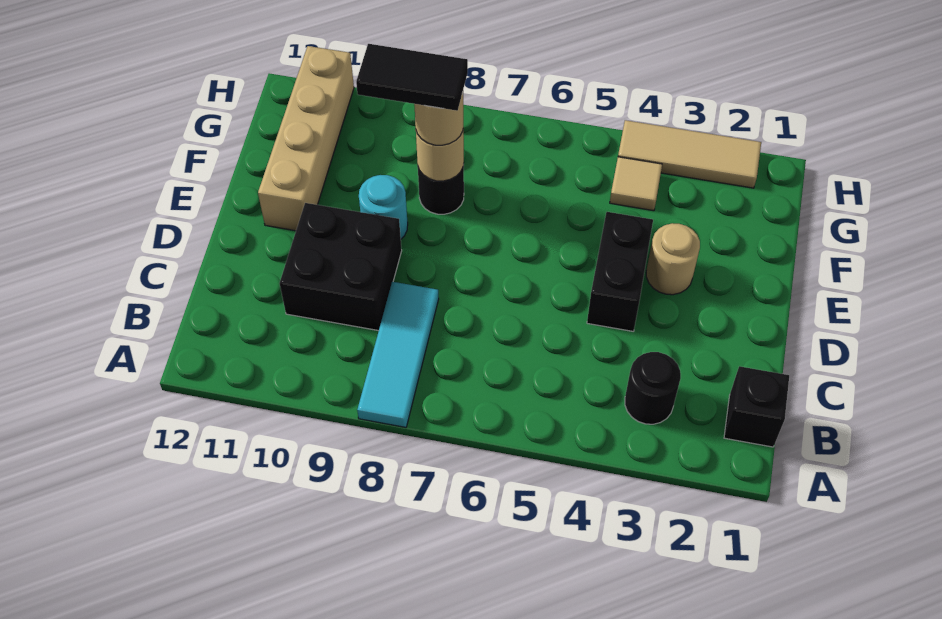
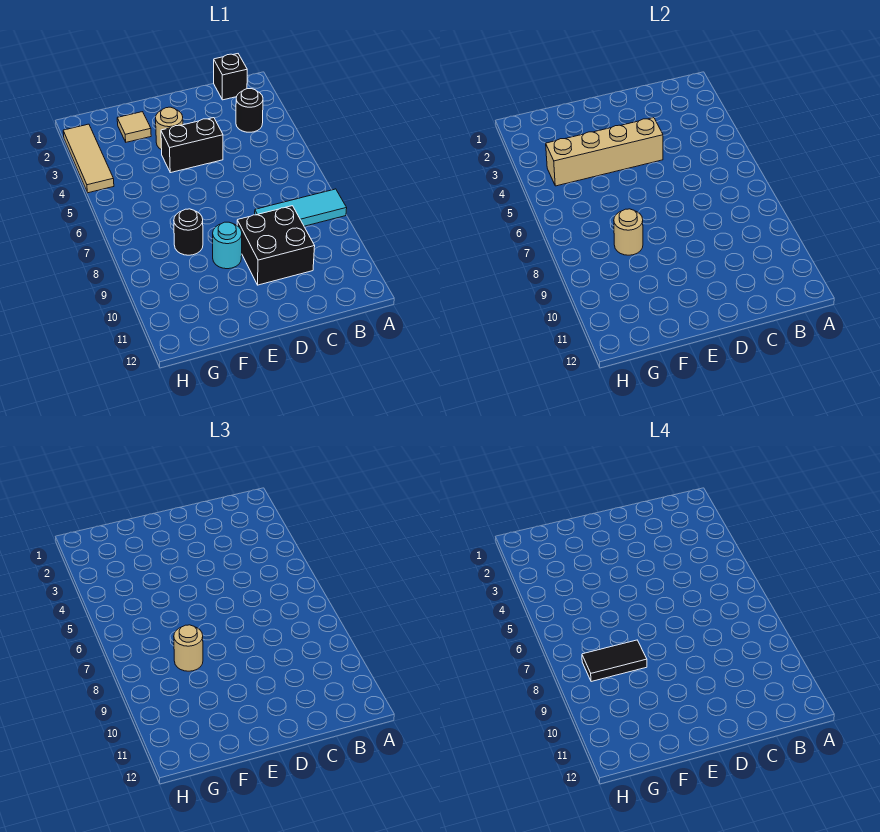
tan 1x4 brick [258,46,354,231] -> tan 1x4 brick moved to [546,118,663,186]
black 1x2 tile [356,44,468,111] -> black 1x2 tile turned to [582,640,647,682]
tan 1x1 tile [610,157,662,211] -> tan 1x1 tile moved to [117,112,151,142]

